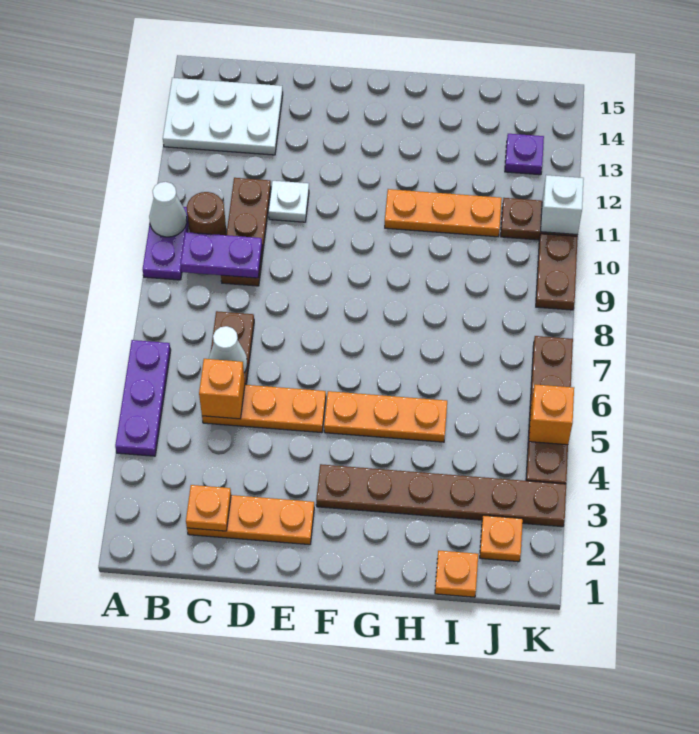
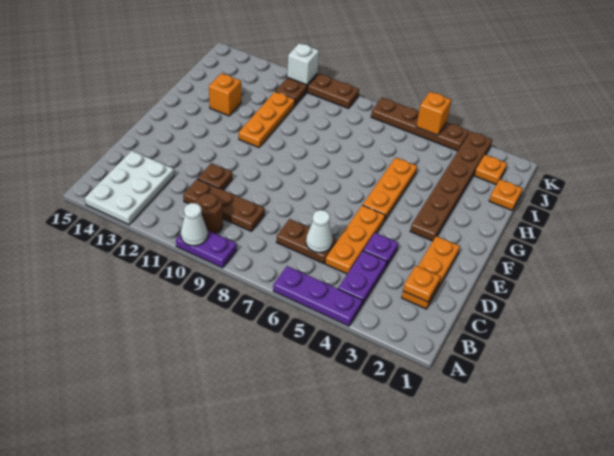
purple 1x2 plate [181,232,262,278] -> purple 1x2 plate moved to [338,251,387,305]
orange 1x1 brick [199,359,245,419] -> orange 1x1 brick moved to [209,73,241,116]
white 1x1 plate [269,181,309,222] -> brown 1x1 plate [198,163,232,190]
purple 1x1 plate [505,134,544,175] -> purple 1x1 plate moved to [363,233,398,267]

